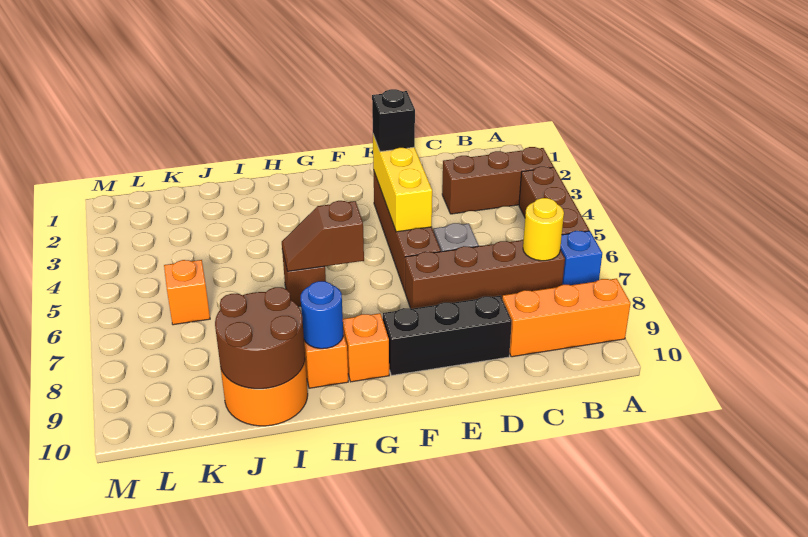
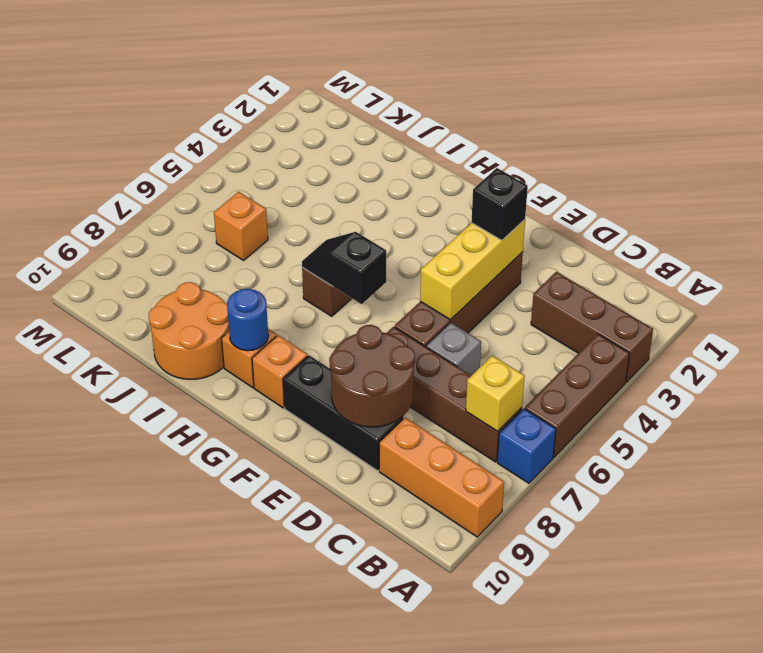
yellow 1x1 round brick [523,198,564,261] -> yellow 1x1 brick [466,355,525,431]
brown 1x2 slope [282,201,364,271] -> black 1x2 slope [302,232,386,304]
brown 2x2 round brick [215,287,305,389] -> brown 2x2 round brick moved to [329,325,415,427]

